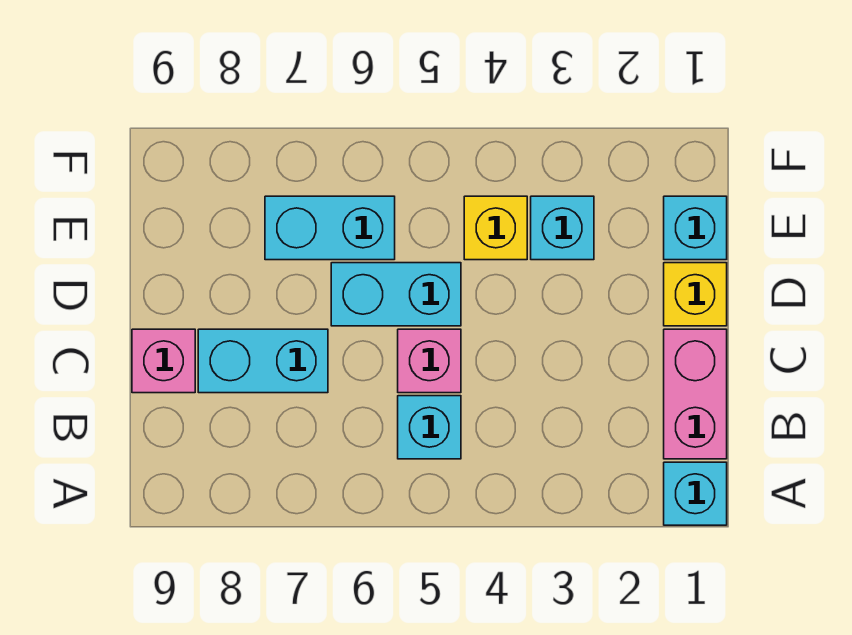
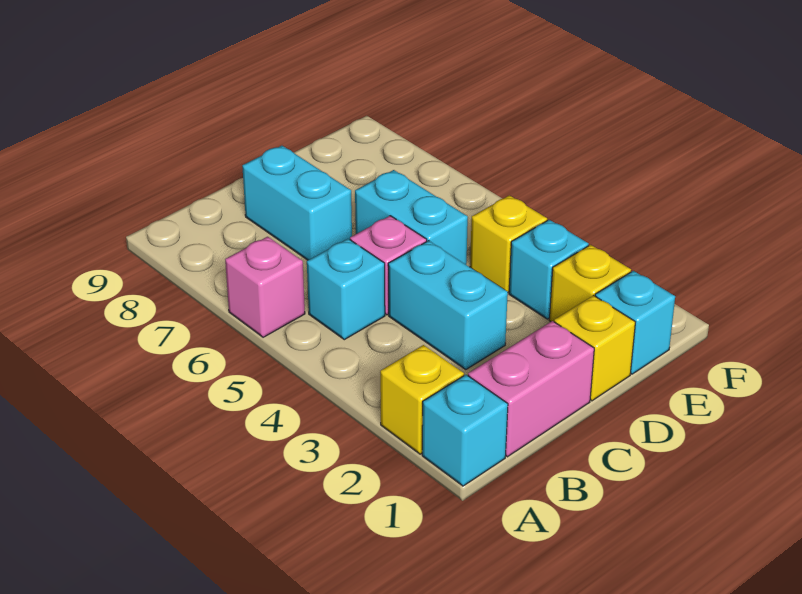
none -> yellow 1x1 brick [380,345,464,454]
pink 1x1 brick [132,329,195,393] -> pink 1x1 brick moved to [225,237,305,337]
none -> yellow 1x1 brick [549,245,631,322]
cyan 1x2 brick [265,196,395,260] -> cyan 1x2 brick moved to [388,241,508,370]

